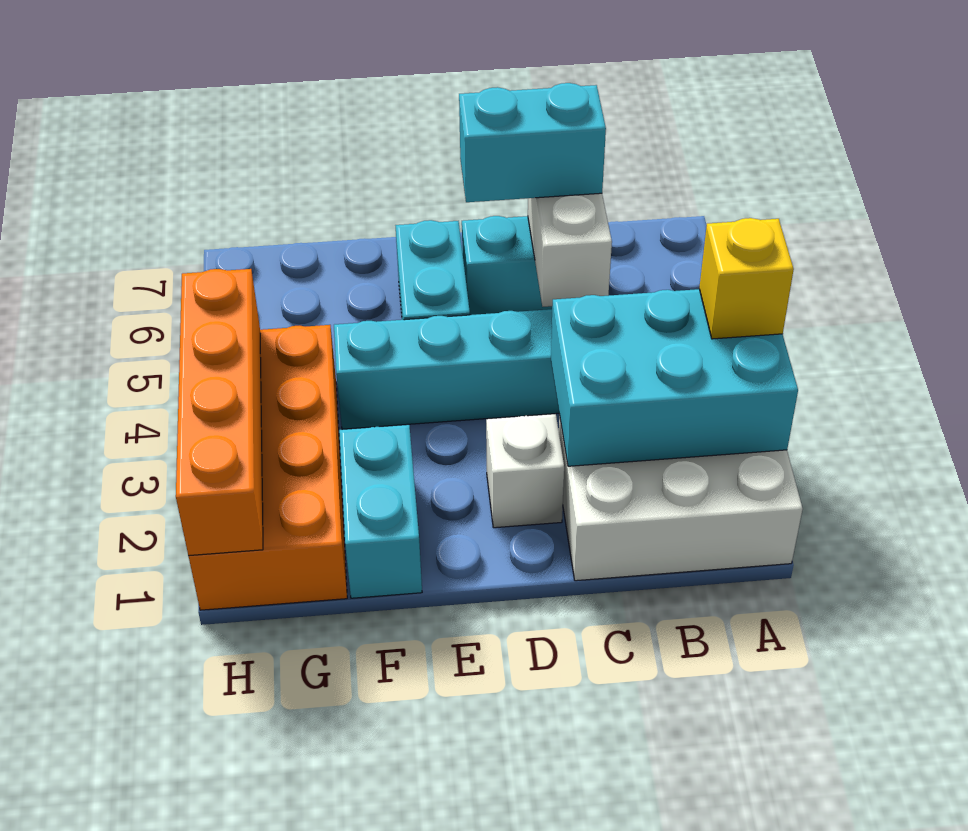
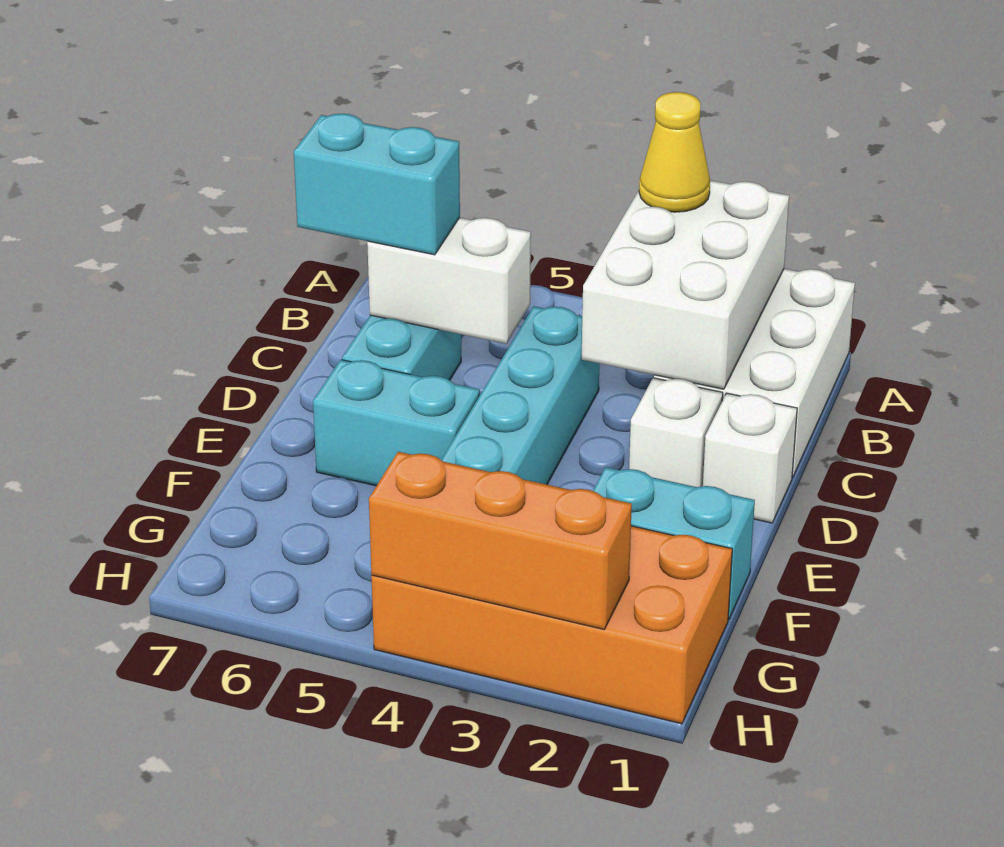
cyan 2x3 brick [551,289,798,466] -> white 2x3 brick [582,180,789,389]
yellow 1x1 brick [699,218,794,339] -> yellow 1x1 cone [639,92,710,212]
cyan 1x2 brick [459,83,606,202] -> cyan 1x2 brick turned to [294,114,460,255]
none -> white 1x1 brick [703,393,797,523]
orange 1x4 brick [176,269,263,556] -> orange 1x3 brick [369,452,632,629]

